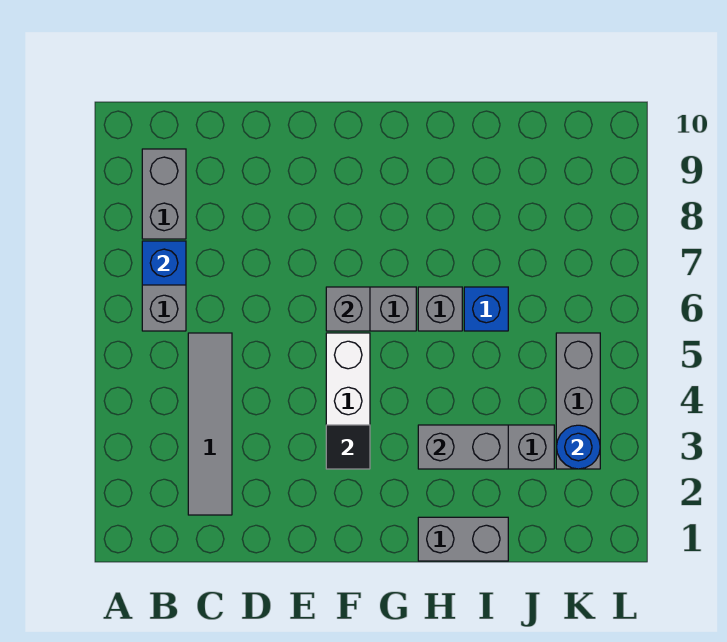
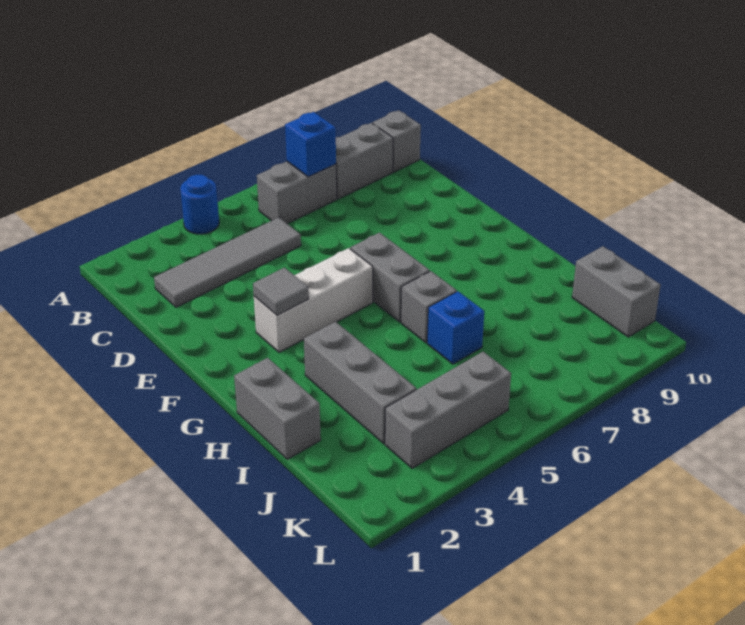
black 1x1 tile [326,425,370,469] -> grey 1x1 tile [253,268,309,315]
grey 1x1 brick [326,287,370,331] -> grey 1x1 brick moved to [373,110,421,172]
grey 1x2 brick [418,425,508,469] -> grey 1x2 brick moved to [572,246,660,337]
blue 1x1 round brick [556,425,600,469] -> blue 1x1 round brick moved to [180,175,219,234]

